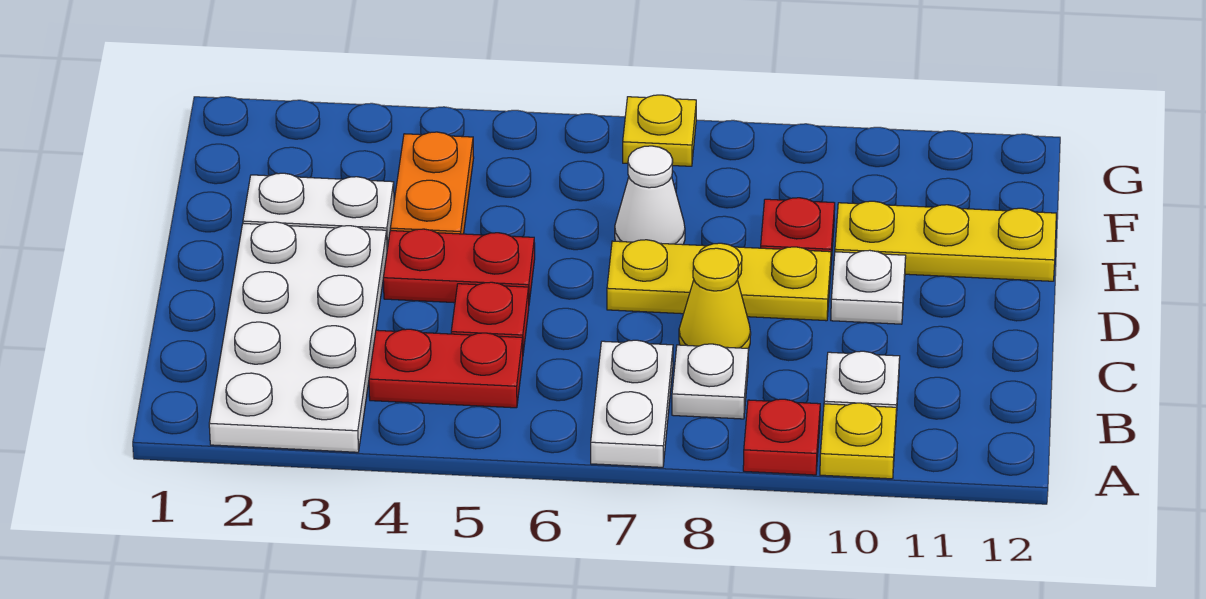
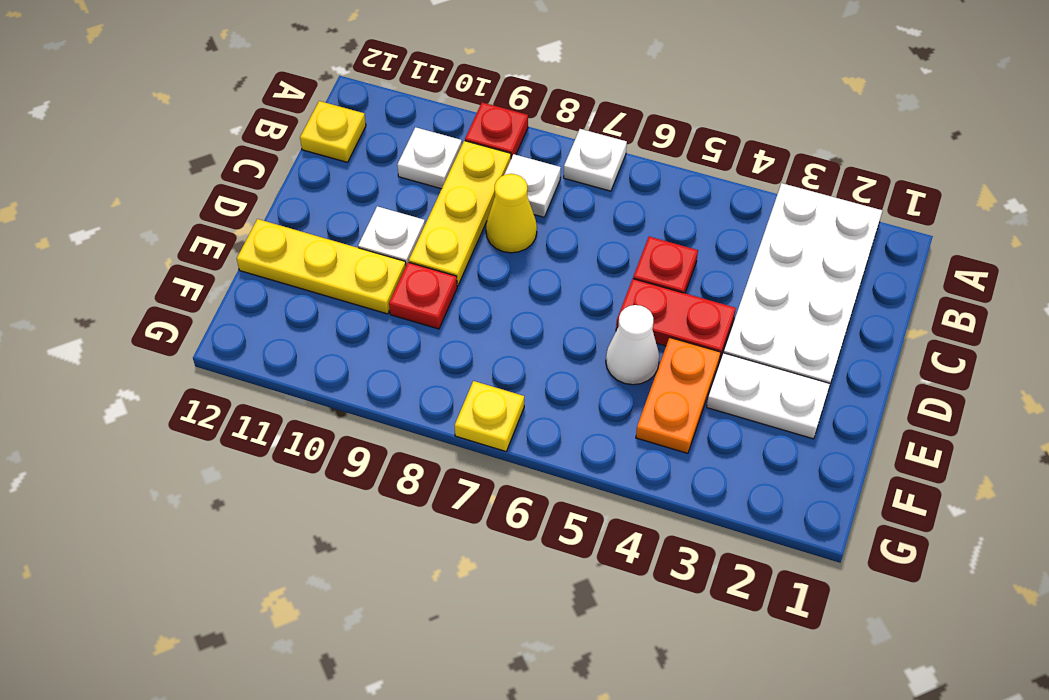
white 1x2 plate [591,340,673,467] -> white 1x1 plate [564,129,627,191]
yellow 1x1 plate [820,403,897,479] -> yellow 1x1 plate moved to [300,101,366,162]
red 1x2 plate [369,329,523,408] -> none
yellow 1x3 plate [607,240,831,321] -> yellow 1x3 plate turned to [409,141,511,286]
white 1x1 cone [615,146,685,245] -> white 1x1 cone moved to [606,305,659,385]

